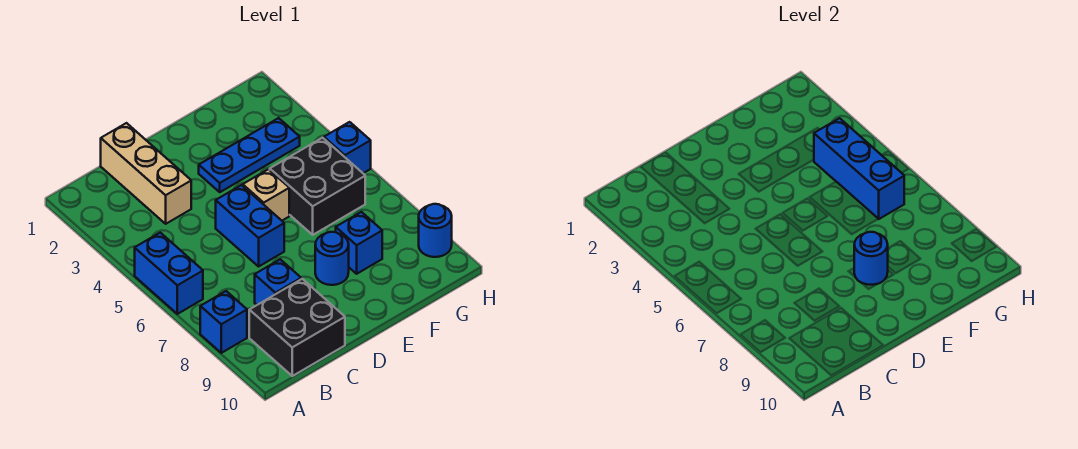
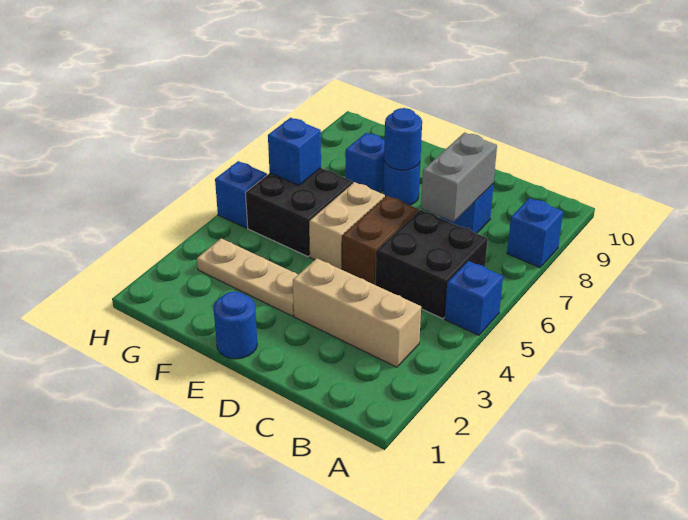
blue 1x2 brick [135,233,203,314] -> blue 1x1 brick [445,261,503,335]
black 2x2 brick [249,279,345,376] -> black 2x2 brick moved to [375,210,488,319]
tan 1x3 brick [101,123,191,224] -> tan 1x3 brick turned to [293,258,421,367]
none -> grey 1x2 brick [421,133,497,222]
blue 1x2 brick [216,185,284,266] -> brown 1x2 brick [342,196,418,285]
blue 1x3 plate [199,118,300,192] -> tan 1x3 plate [197,238,298,316]
tan 1x1 brick [243,169,289,220] -> tan 1x2 brick [309,182,385,270]
blue 1x3 brick [814,118,904,219] -> blue 1x1 brick [268,118,321,185]
blue 1x1 round brick [419,204,452,257] -> blue 1x1 round brick moved to [213,291,257,359]

